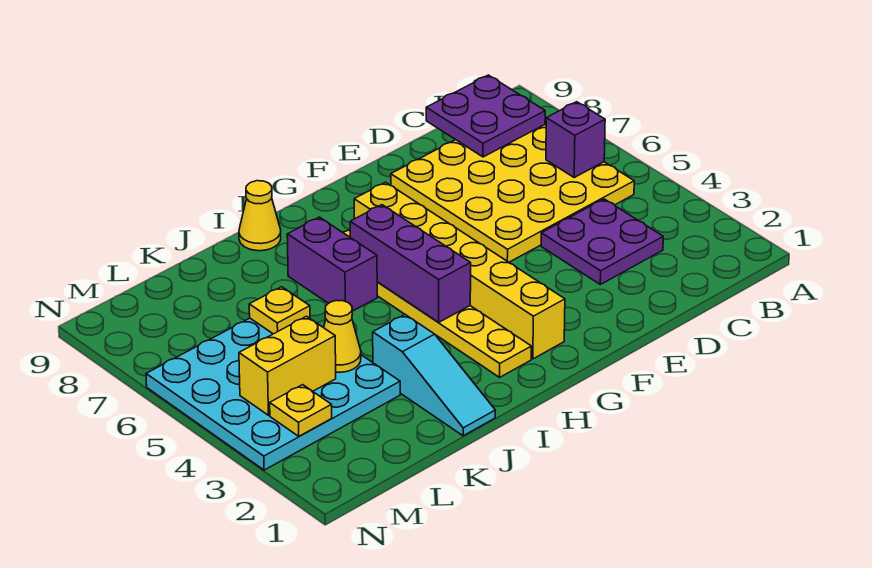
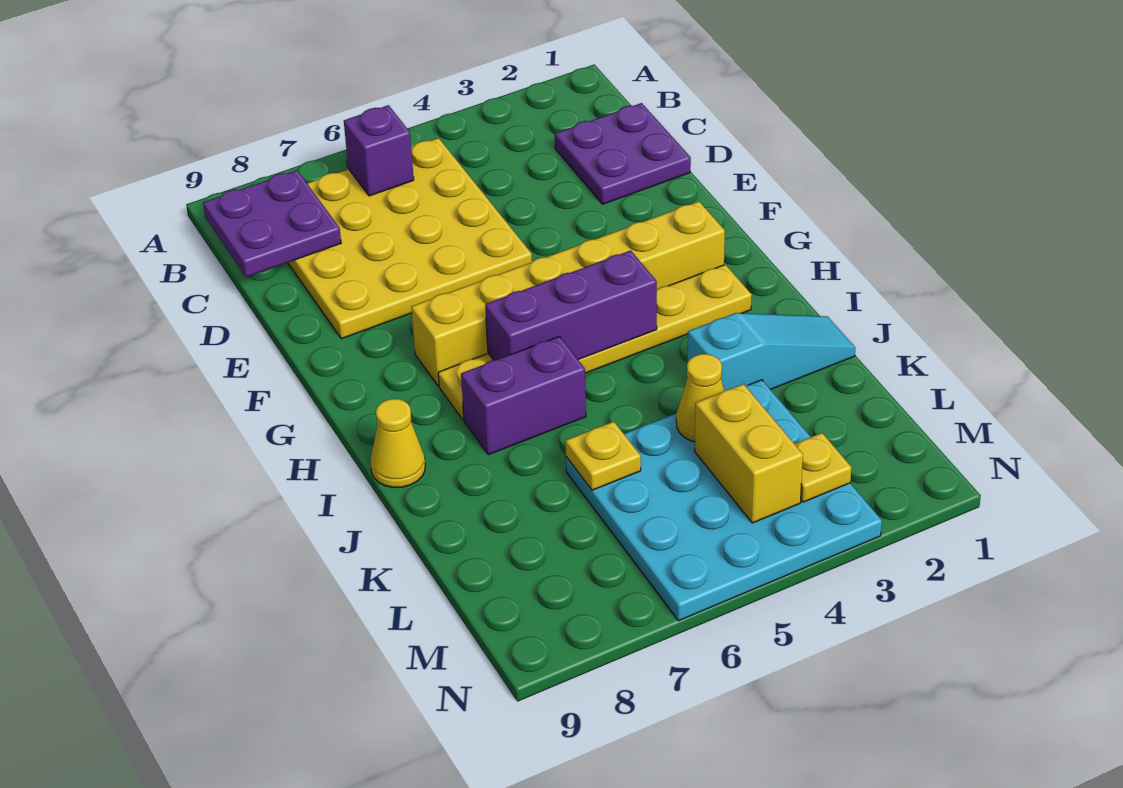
purple 2x2 plate [541,199,663,284] -> purple 2x2 plate moved to [555,103,691,204]

